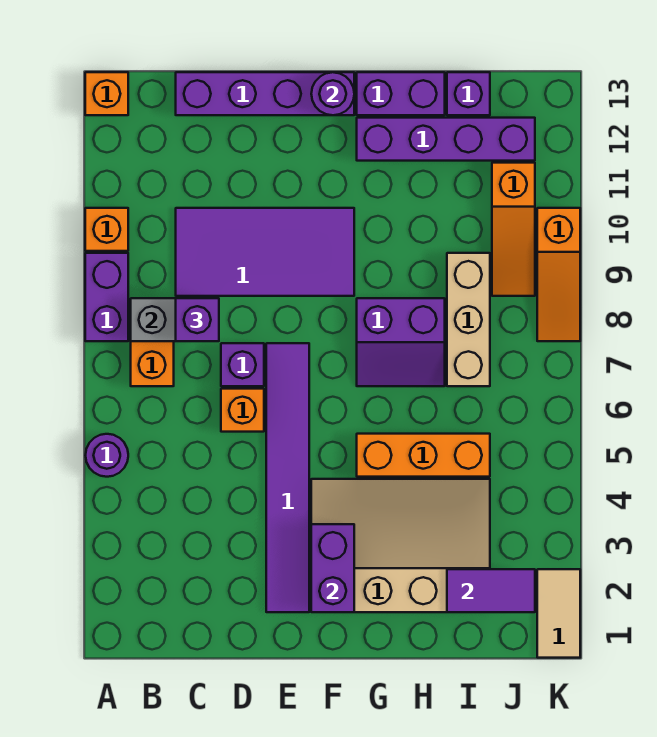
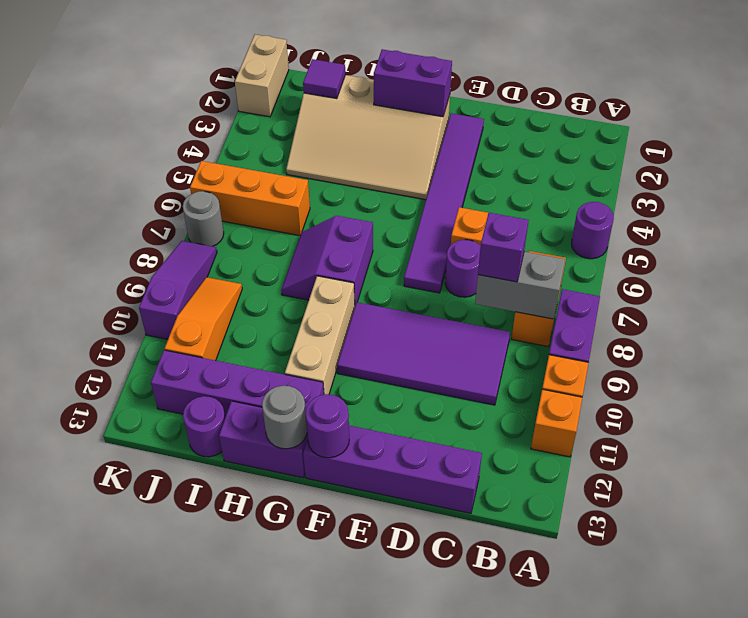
orange 1x1 brick [85,72,128,115] -> orange 1x1 brick moved to [531,389,582,457]
purple 1x1 brick [221,343,264,386] -> purple 1x1 round brick [445,240,481,297]
purple 1x2 brick [311,524,354,612] -> purple 1x2 brick turned to [374,49,452,117]
orange 1x3 brick [357,434,490,477] -> orange 1x3 brick moved to [190,161,310,236]
purple 2x2 slope [357,298,445,386] -> purple 2x2 slope turned to [281,216,373,305]
none -> grey 1x1 round brick [262,386,307,449]
purple 1x2 tile [447,569,535,612] -> purple 1x1 tile [303,59,345,99]
tan 1x3 brick [447,253,490,386] -> tan 1x3 brick moved to [285,276,355,395]
purple 1x1 brick [447,72,490,115] -> purple 1x1 round brick [183,396,225,457]
tan 1x2 tile [537,569,580,658] -> tan 1x2 brick [235,35,289,117]
none -> grey 1x1 round brick [183,191,224,246]
orange 1x3 slope [537,208,580,341] -> purple 1x3 slope [139,241,217,339]

